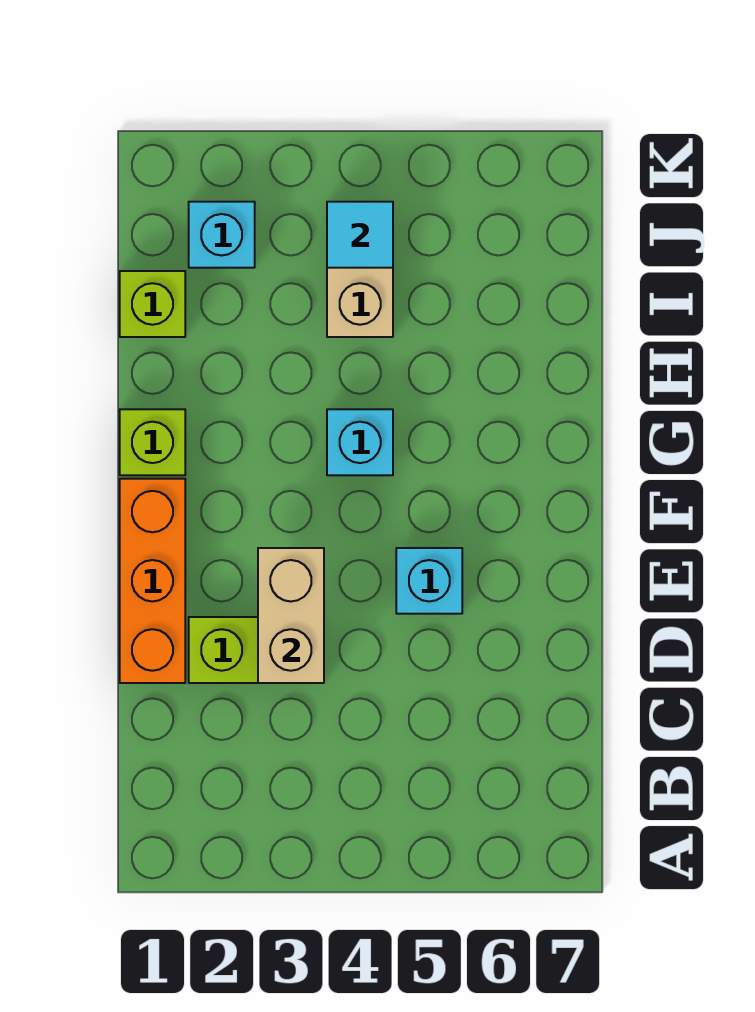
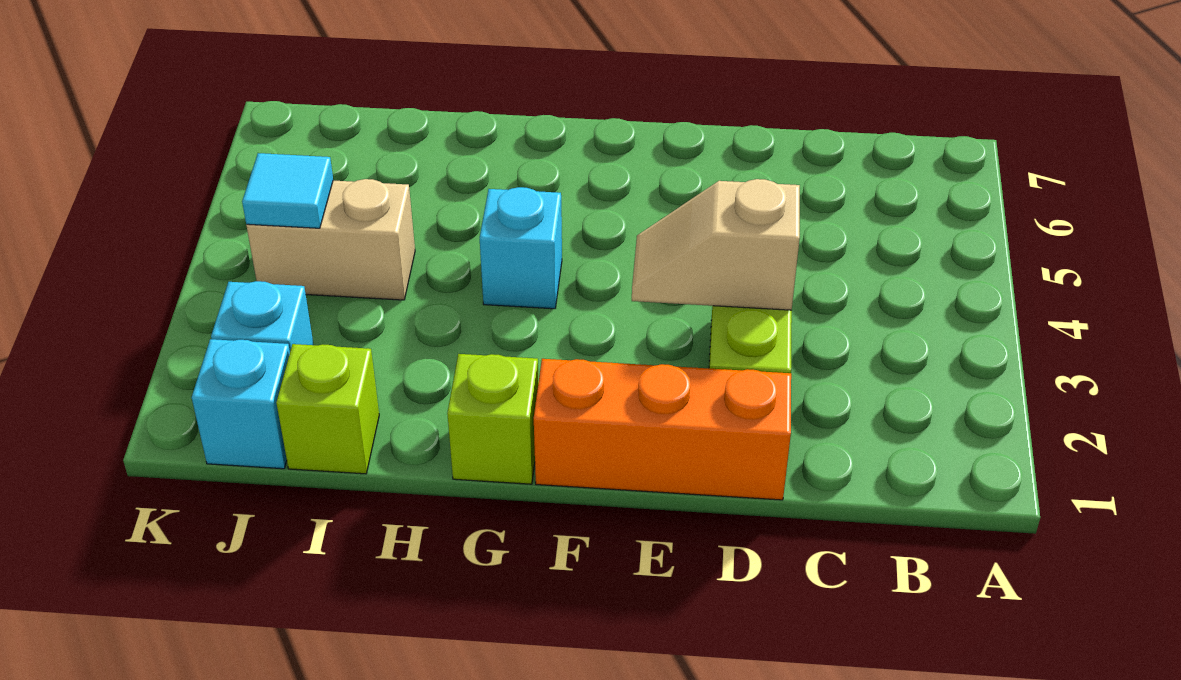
tan 1x2 brick [258,548,324,683] -> tan 1x2 slope [632,179,800,310]
cyan 1x1 brick [396,548,462,614] -> cyan 1x1 brick moved to [192,339,290,469]

